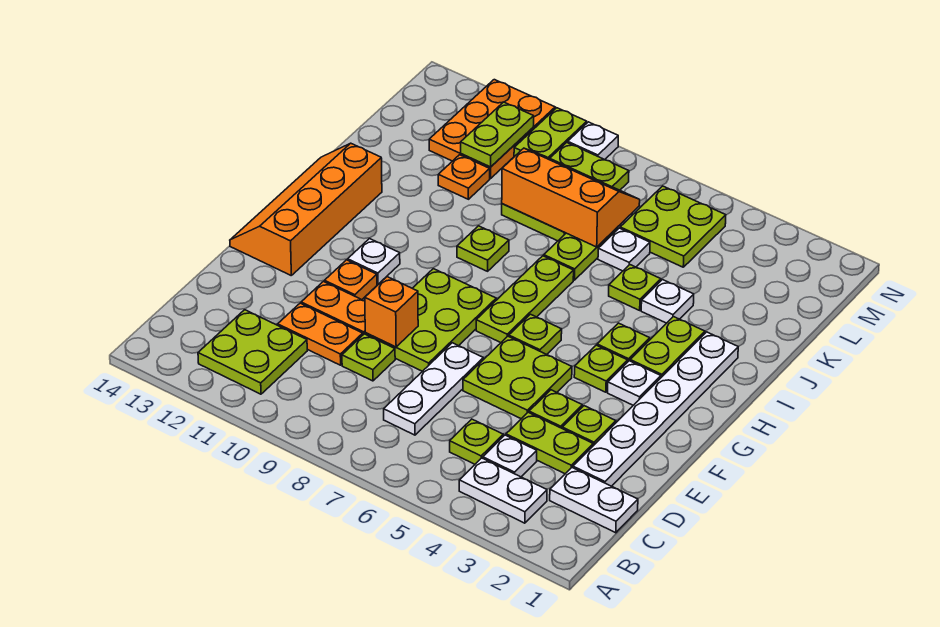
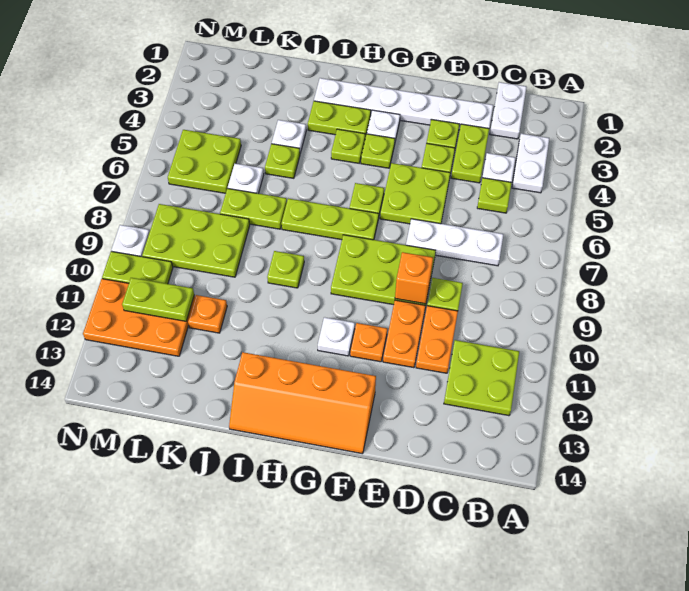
orange 2x3 slope [502,148,640,247] -> none

